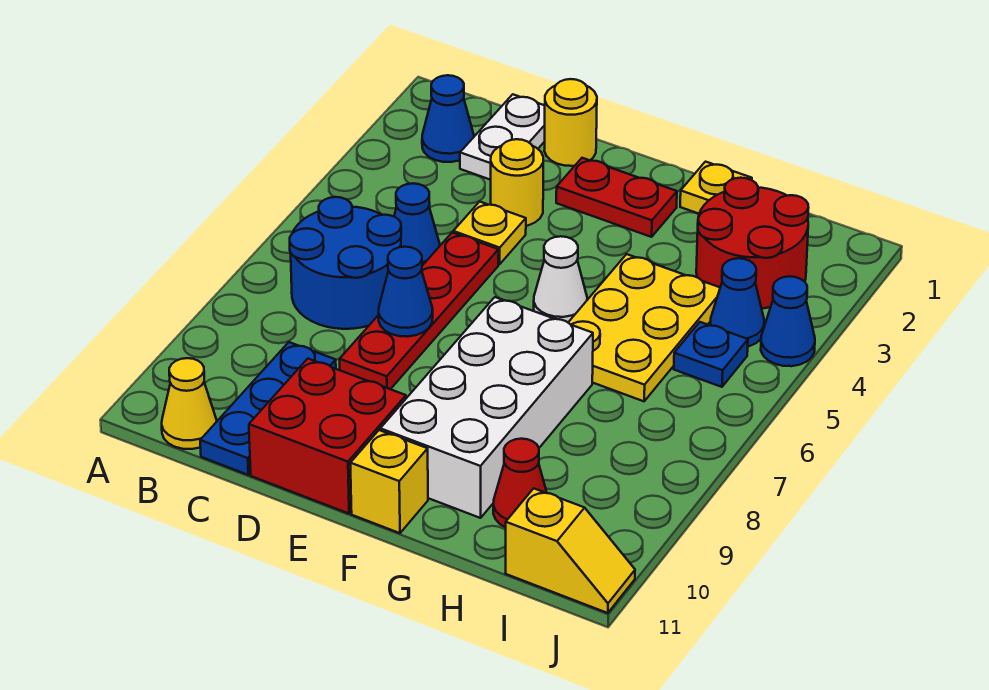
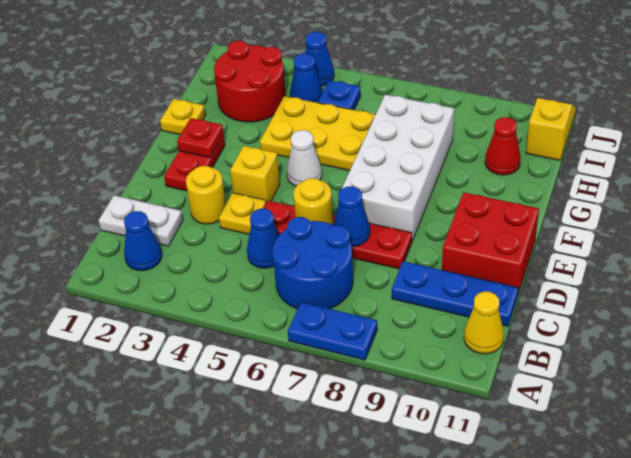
none -> blue 1x2 plate [288,302,377,360]
yellow 1x1 round brick [544,79,597,166] -> yellow 1x1 round brick moved to [294,178,333,225]
none -> red 1x1 plate [177,118,224,158]
white 2x4 brick [380,297,593,518] -> white 2x4 brick turned to [342,95,454,241]
yellow 1x1 brick [350,430,428,533] -> yellow 1x1 brick moved to [230,146,280,203]

